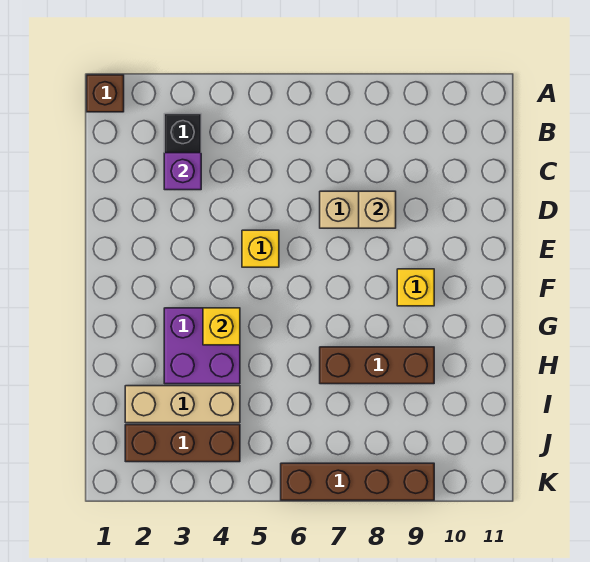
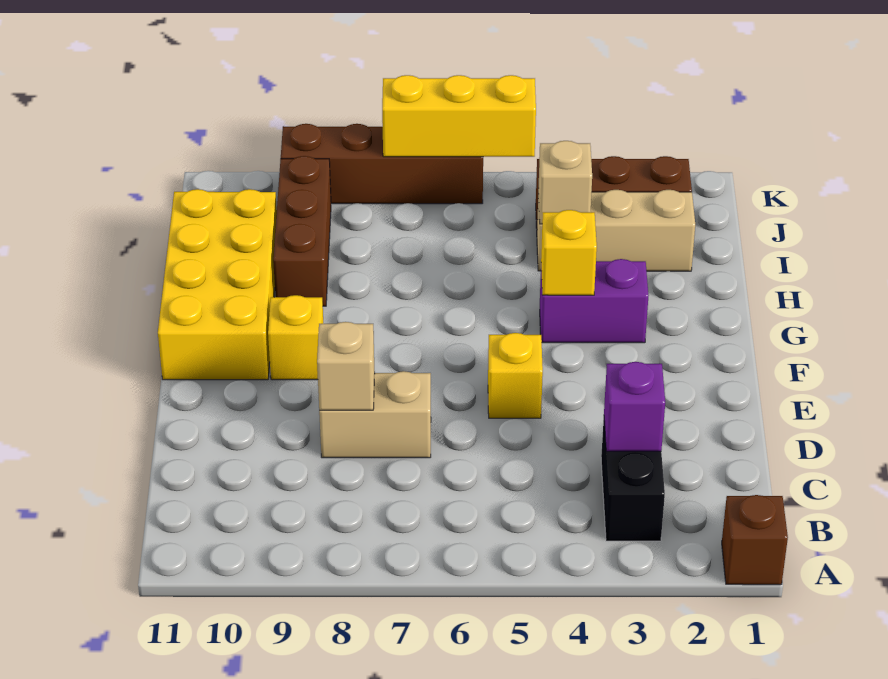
none -> yellow 2x4 brick [158,189,277,380]
purple 2x2 brick [164,308,240,384] -> purple 1x2 brick [540,259,648,343]
brown 1x3 brick [320,347,434,384] -> brown 1x3 brick turned to [273,156,331,306]
none -> tan 1x1 brick [538,141,592,224]
none -> yellow 1x3 brick [382,75,536,157]

